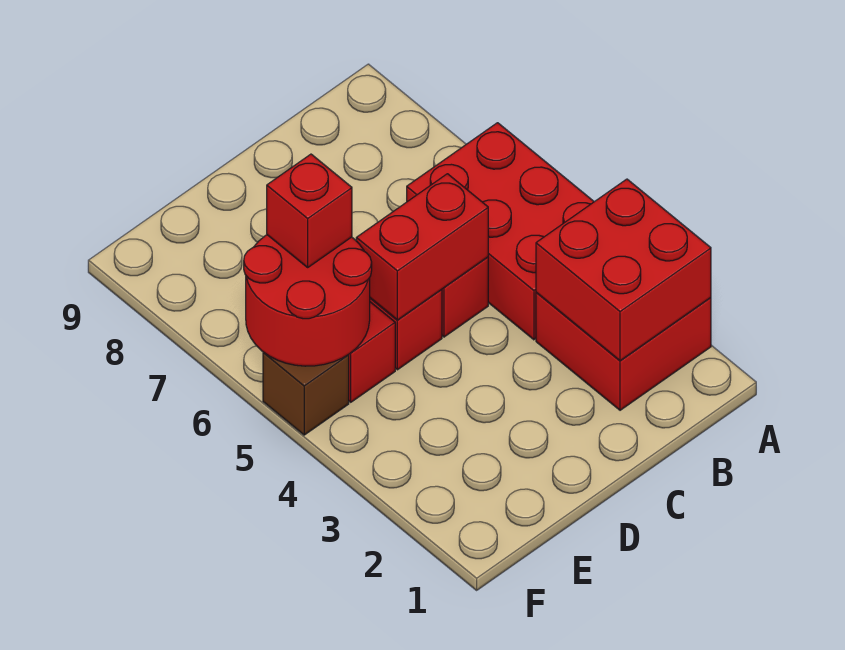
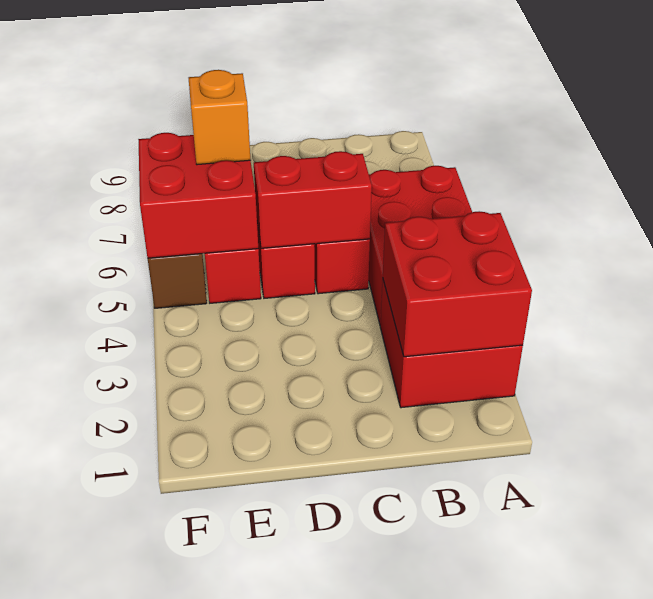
red 2x2 round brick [244,235,372,366] -> red 2x2 brick [138,133,258,258]
red 1x1 brick [267,154,352,267] -> orange 1x1 brick [189,70,250,165]

